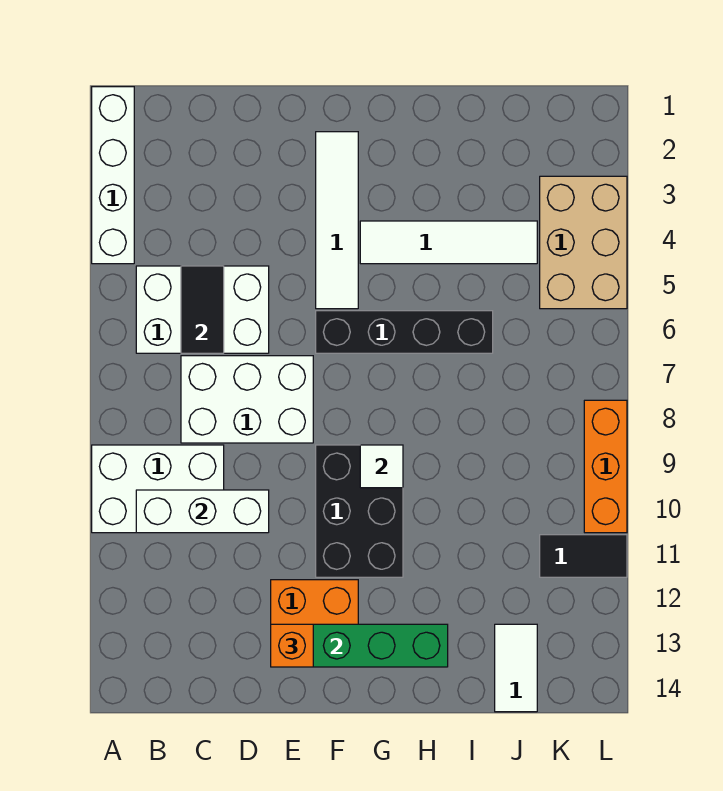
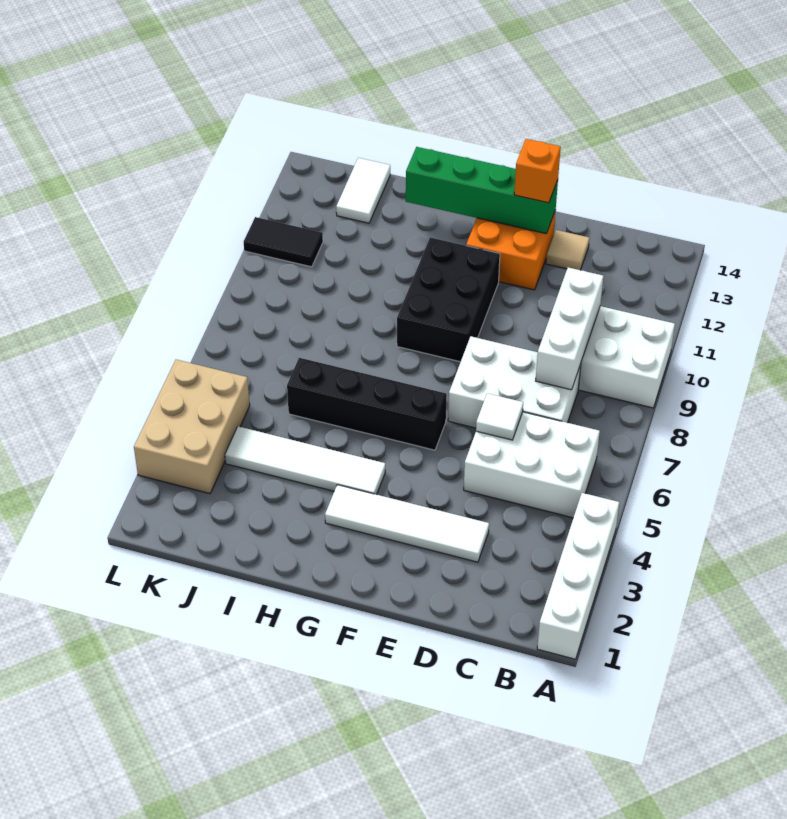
white 1x3 brick [136,490,269,533] -> white 1x3 brick turned to [536,268,603,390]
black 1x2 tile [181,266,224,353] -> none
none -> tan 1x1 tile [546,230,589,270]
white 1x4 tile [316,132,358,309] -> white 1x4 tile turned to [325,485,489,562]
white 1x1 tile [360,445,403,488] -> white 1x1 tile moved to [476,393,523,440]
orange 1x3 brick [584,400,627,533] -> none

